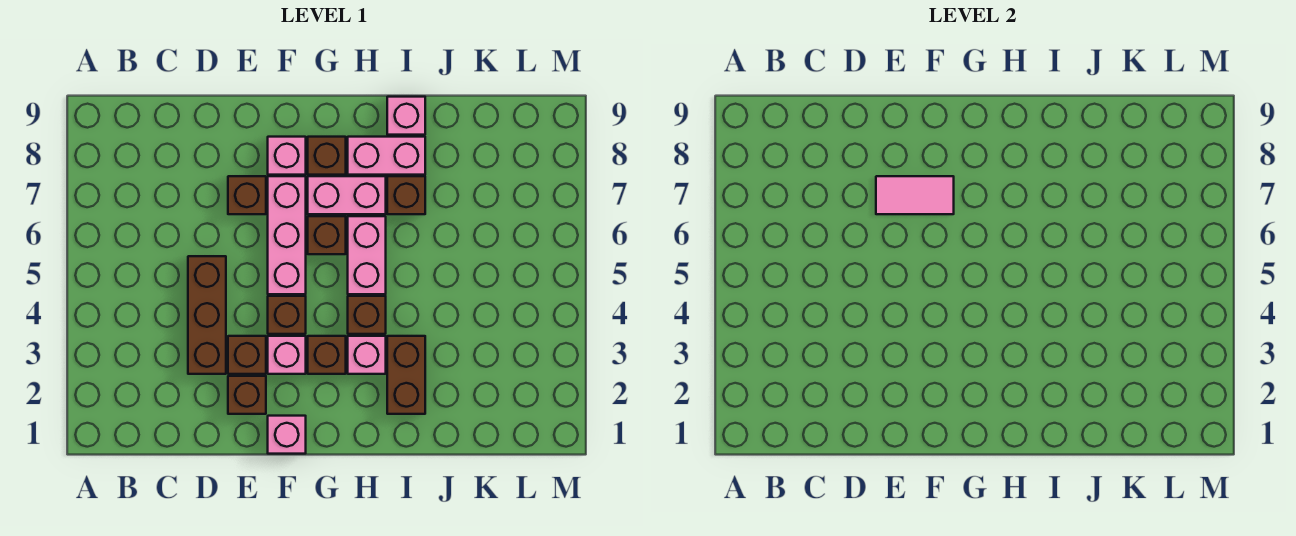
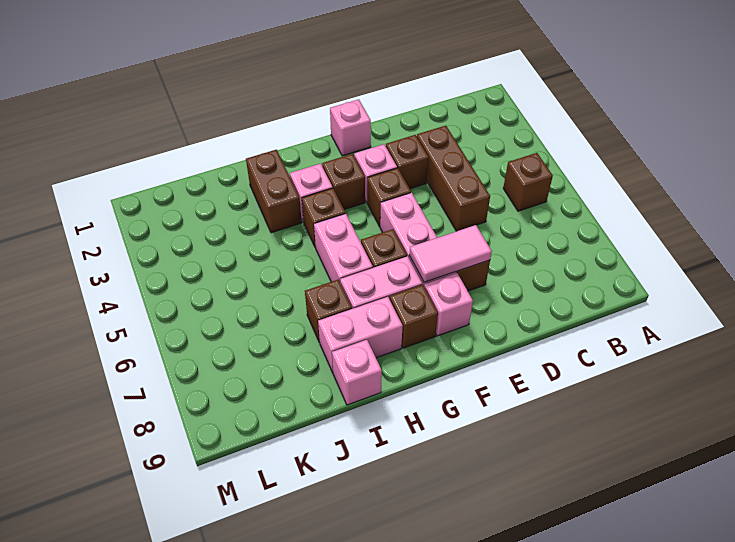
brown 1x1 brick [228,376,266,414] -> brown 1x1 brick moved to [503,153,553,211]

